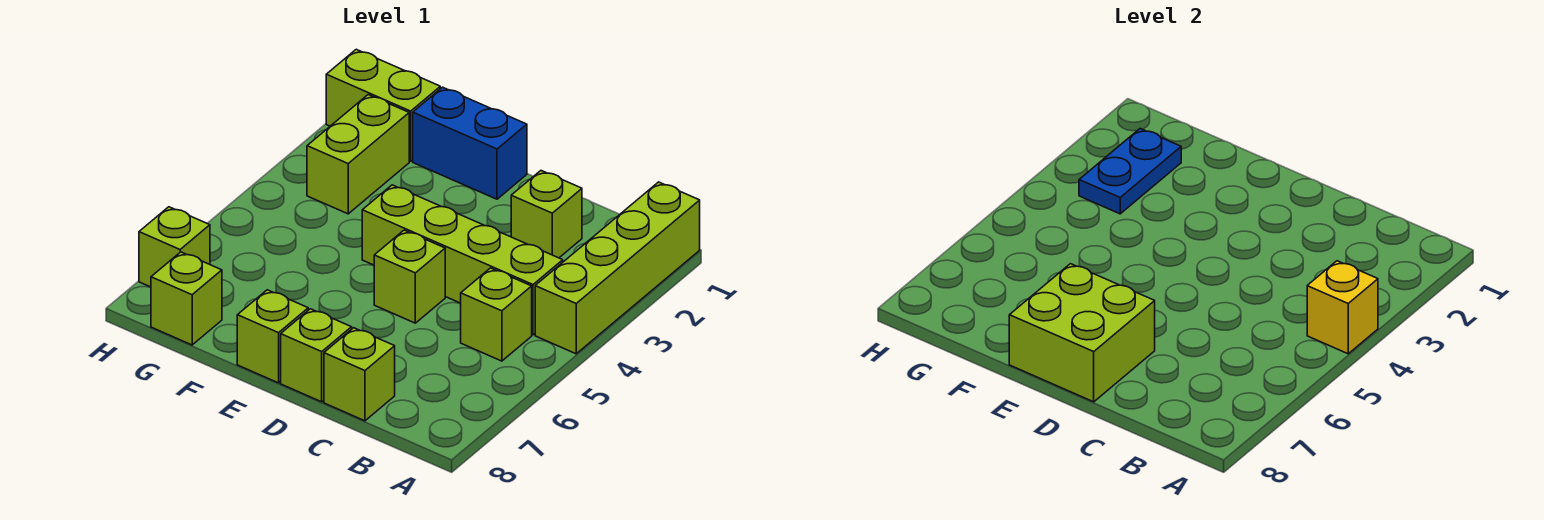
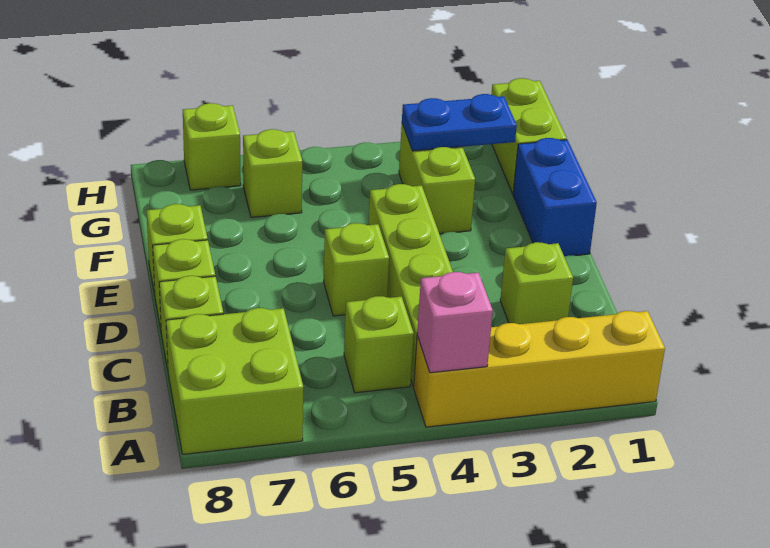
lime 1x4 brick [535,182,700,354] -> yellow 1x4 brick [414,311,665,427]
yellow 1x1 brick [1307,261,1378,354] -> pink 1x1 brick [417,272,493,373]
lime 2x2 brick [1009,264,1155,402] -> lime 2x2 brick moved to [166,308,303,454]
lime 1x2 brick [307,95,409,214] -> lime 1x2 brick turned to [399,124,475,234]
lime 1x1 brick [151,252,222,345] -> lime 1x1 brick moved to [243,129,302,217]

